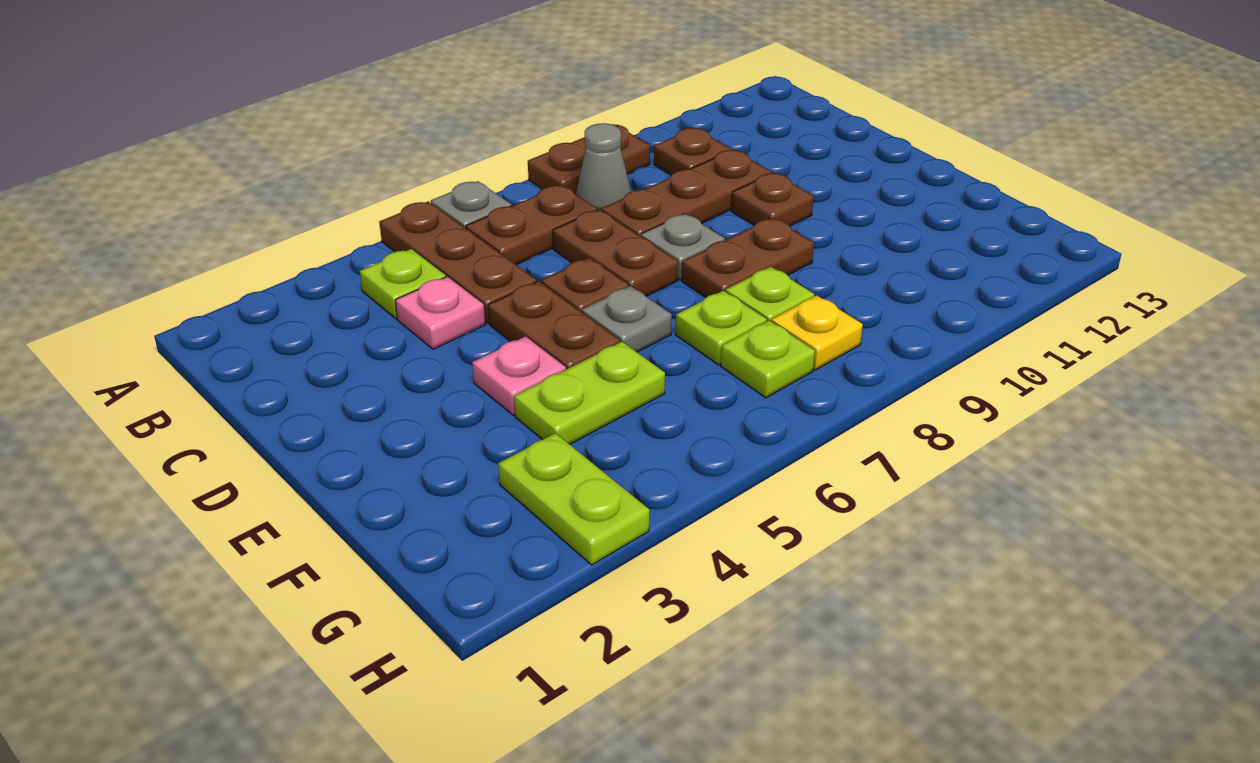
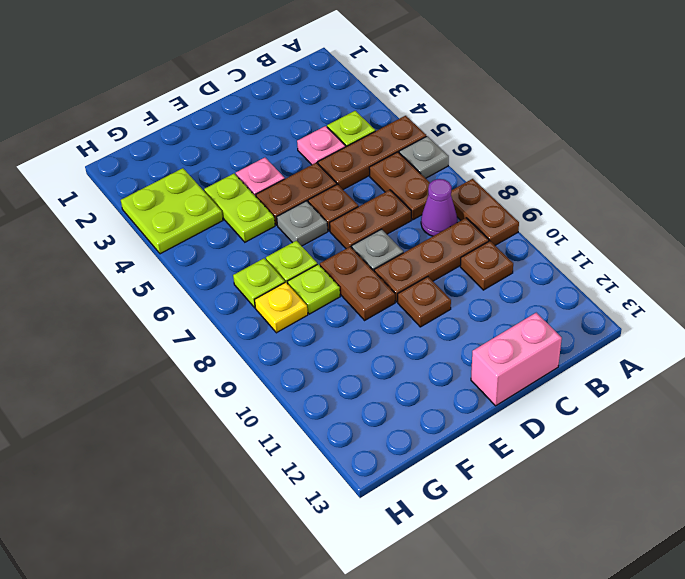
grey 1x1 cone [576,123,631,210] -> purple 1x1 cone [421,179,457,236]
brown 1x3 plate [601,150,771,236] -> brown 1x3 plate turned to [374,218,489,302]
none -> pink 1x2 brick [471,313,562,406]
lime 1x2 plate [498,433,649,565] -> lime 2x2 plate [121,168,223,254]

